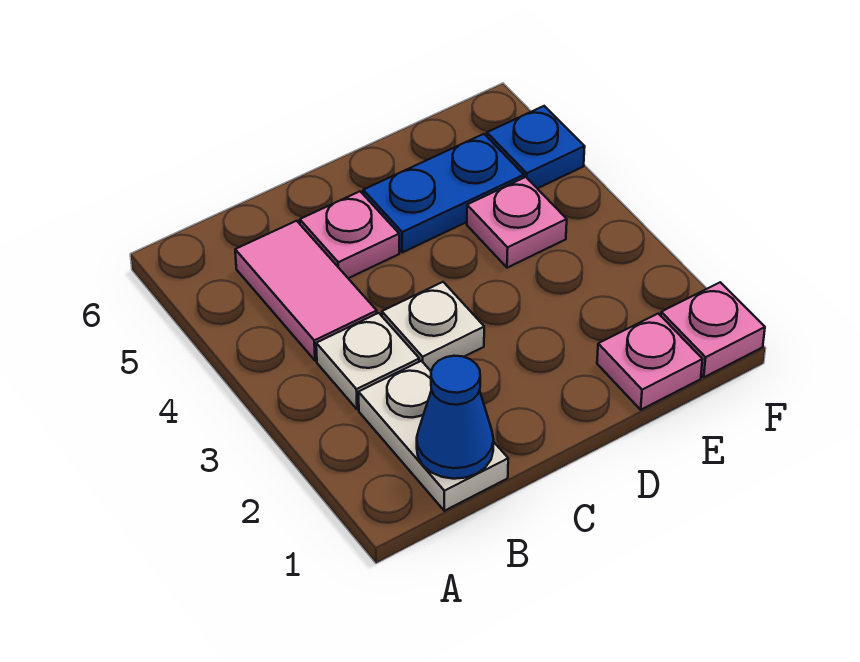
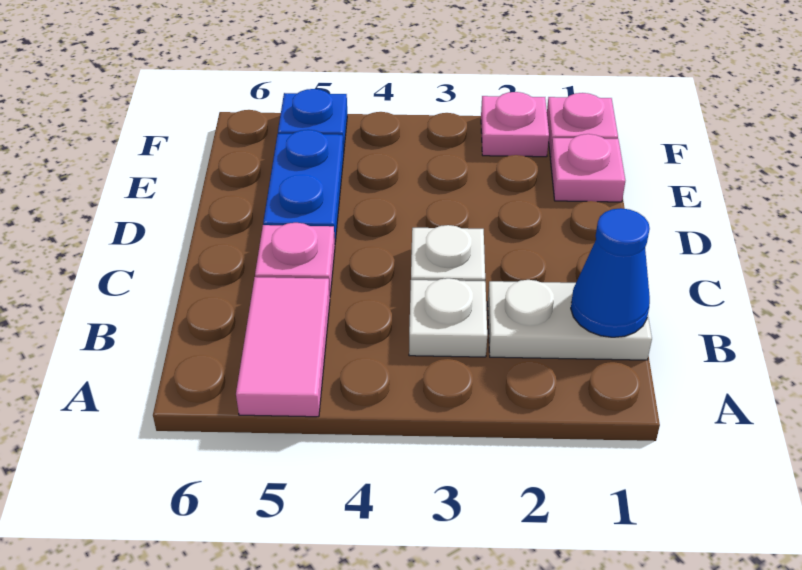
pink 1x2 tile [235,221,377,361] -> pink 1x2 tile turned to [236,277,330,417]
pink 1x1 plate [467,177,567,268] -> pink 1x1 plate moved to [481,92,549,157]

